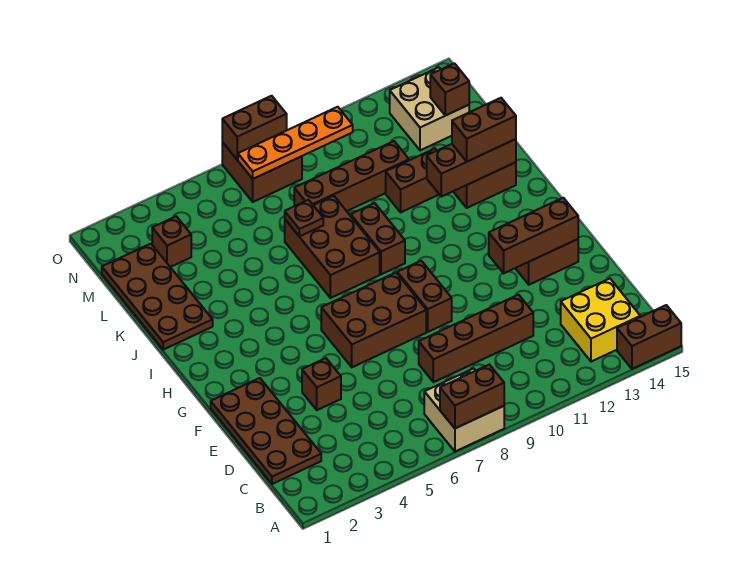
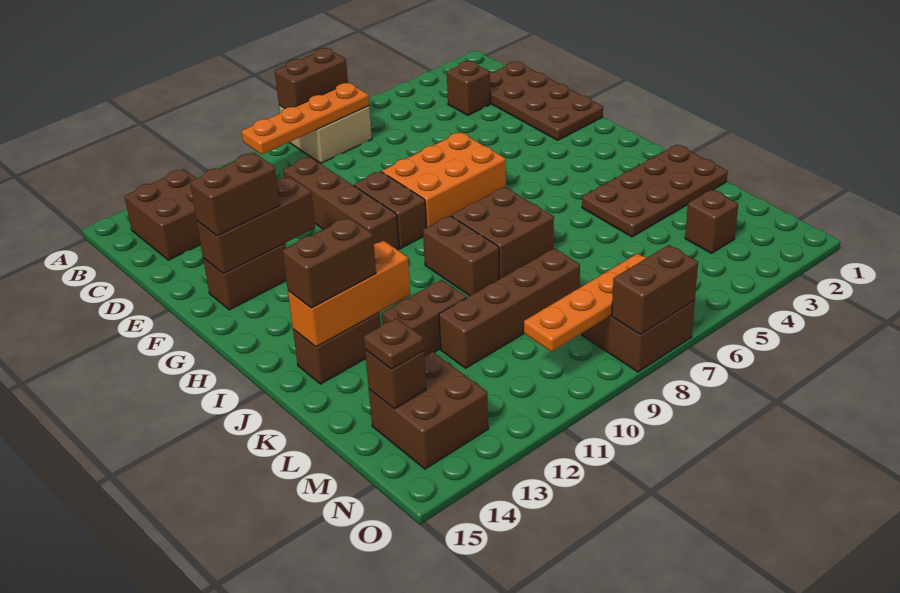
brown 1x2 brick [617,305,681,369] -> brown 1x2 brick moved to [190,153,280,236]
none -> orange 1x4 plate [242,83,369,154]
yellow 2x2 brick [561,279,640,362] -> brown 2x2 brick [124,169,201,260]
brown 1x4 brick [419,295,533,382] -> brown 1x4 brick turned to [283,157,399,250]
brown 1x1 brick [302,358,341,410] -> brown 1x1 brick moved to [447,61,490,115]
brown 2x3 brick [321,273,426,367] -> orange 2x3 brick [382,132,506,227]
brown 2x3 brick [285,196,380,298] -> brown 2x2 brick [451,187,554,279]
brown 2x4 plate [102,244,213,350] -> brown 2x4 plate turned to [582,145,728,237]
brown 1x3 brick [427,139,516,197] -> orange 1x3 brick [288,241,410,347]
brown 1x1 plate [285,200,323,236] -> brown 1x1 plate moved to [364,318,424,369]
tan 2x2 brick [390,67,469,150] -> brown 2x2 brick [369,352,488,469]

